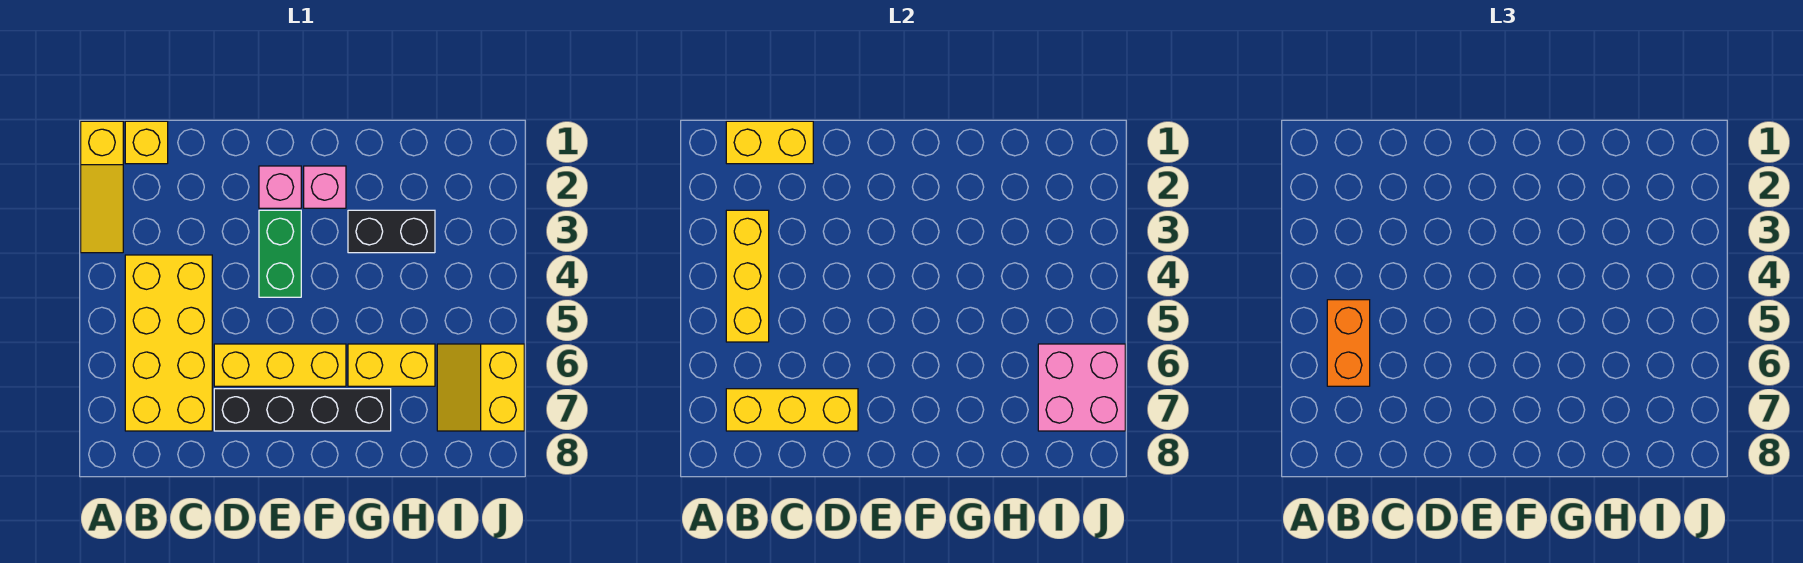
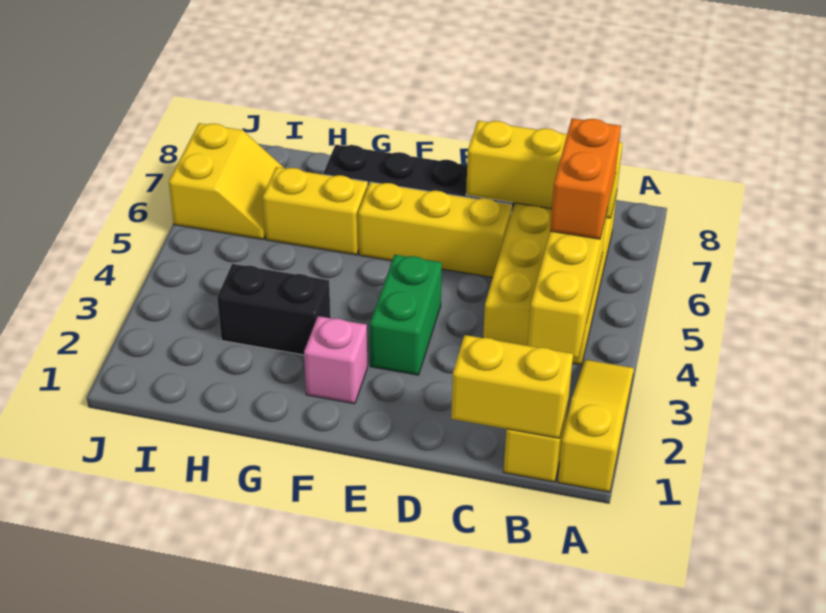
pink 1x1 brick [259,166,301,208] -> none
pink 2x2 brick [1038,344,1125,431] -> none

